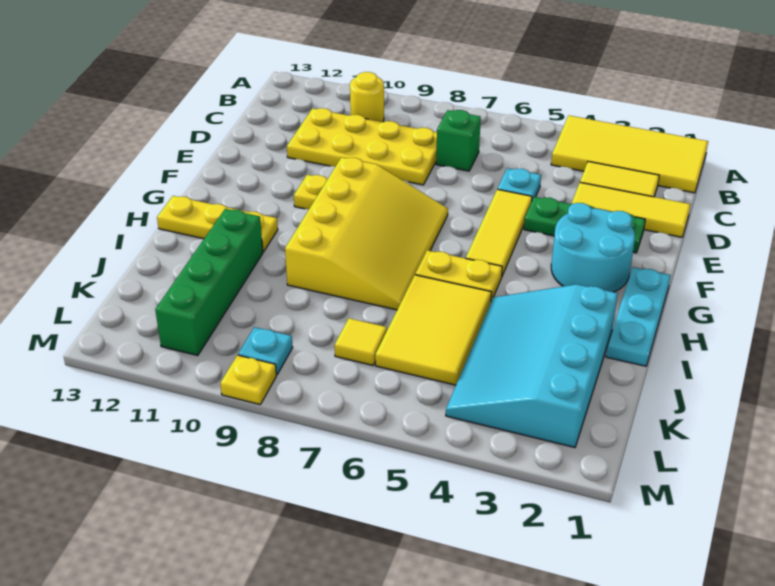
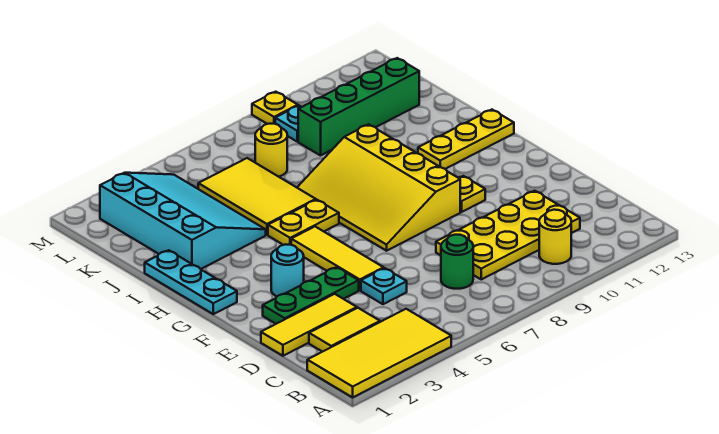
green 1x1 brick [436,110,481,171] -> green 1x1 round brick [441,235,473,289]
cyan 2x2 round brick [551,203,635,292] -> cyan 1x1 round brick [271,244,304,296]
green 1x4 brick [155,209,263,356] -> green 1x4 brick turned to [298,58,419,156]
yellow 1x1 tile [335,318,387,365] -> yellow 1x1 round brick [255,124,287,177]

